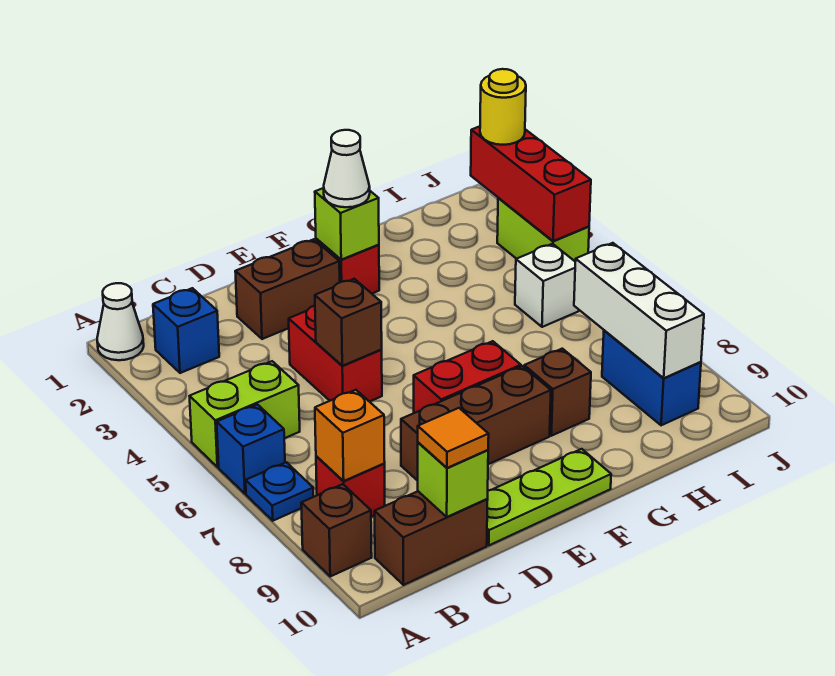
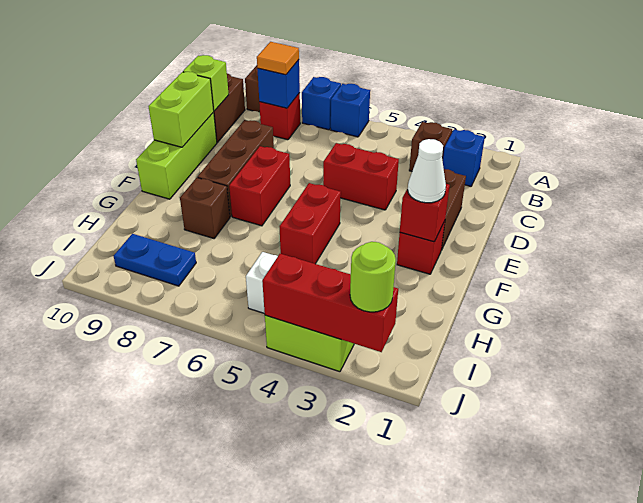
white 1x1 cone [97,283,144,360] -> none
lime 1x2 brick [190,361,300,467] -> lime 1x2 brick moved to [149,72,214,147]
blue 1x1 plate [246,462,313,521] -> blue 1x1 brick [302,77,341,130]
orange 1x1 brick [315,390,385,481] -> blue 1x1 brick [257,60,300,108]
orange 1x1 tile [418,408,489,468] -> orange 1x1 tile moved to [257,42,299,75]
brown 1x1 brick [315,279,382,366] -> brown 1x1 brick moved to [409,122,452,171]
lime 1x3 plate [487,449,611,545] -> lime 1x3 brick [136,112,217,199]
lime 1x1 brick [315,188,379,260] -> red 1x1 brick [400,184,450,242]
none -> red 1x2 brick [279,183,341,264]
white 1x3 brick [574,243,704,378] -> none
blue 1x2 brick [602,330,701,425] -> blue 1x2 plate [114,234,196,286]
yellow 1x1 round brick [480,69,526,145] -> lime 1x1 round brick [350,242,396,312]

